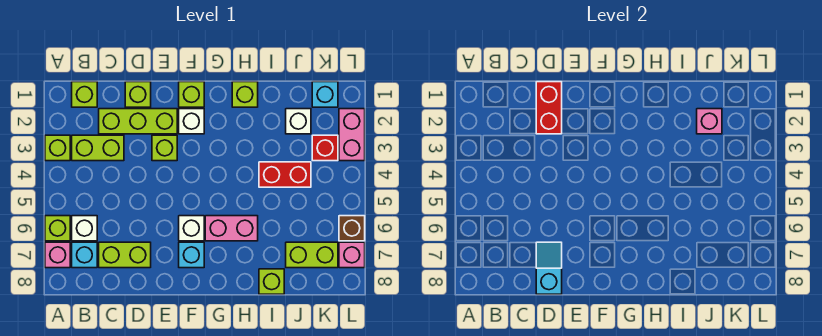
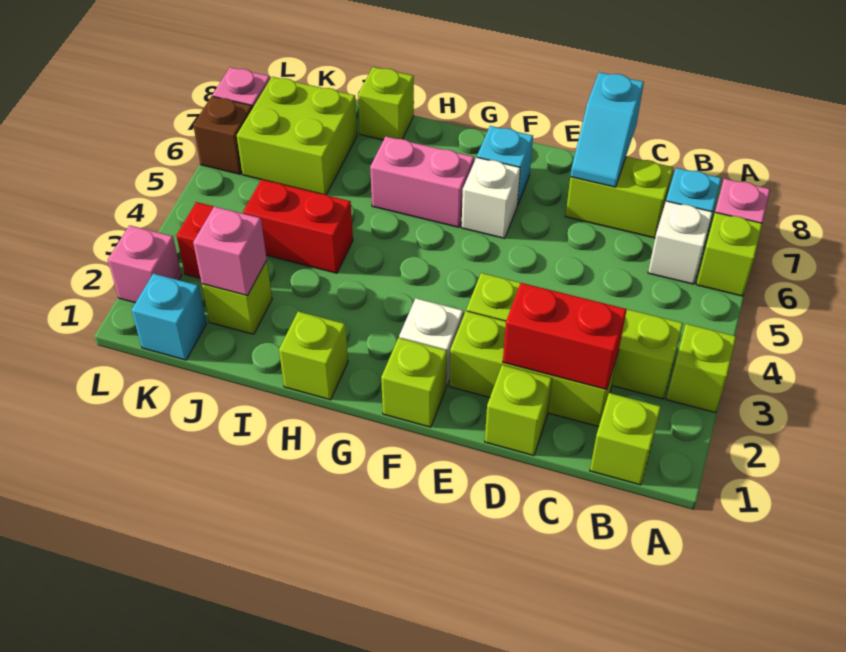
red 1x2 brick [536,82,562,134] -> red 1x2 brick turned to [503,283,627,390]
white 1x1 brick [286,109,311,134] -> lime 1x1 brick [202,261,272,334]
lime 1x2 brick [286,242,338,268] -> lime 2x2 brick [237,77,357,195]
pink 1x2 brick [339,109,365,161] -> pink 1x1 brick [108,225,182,303]

